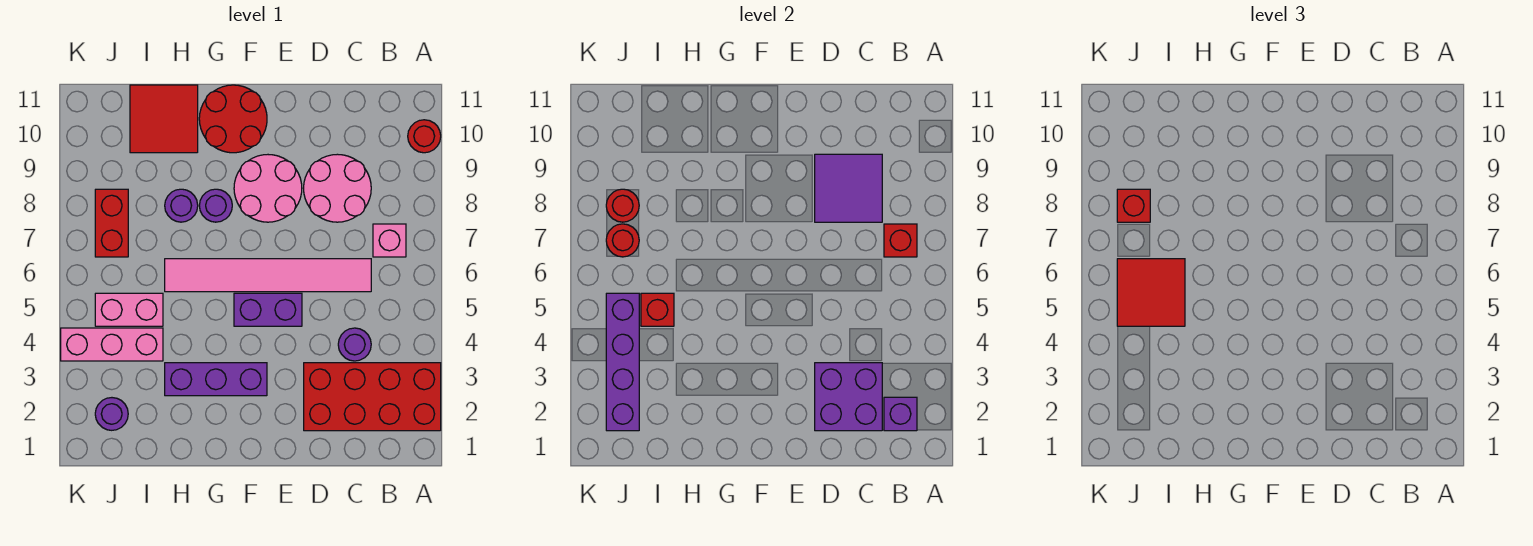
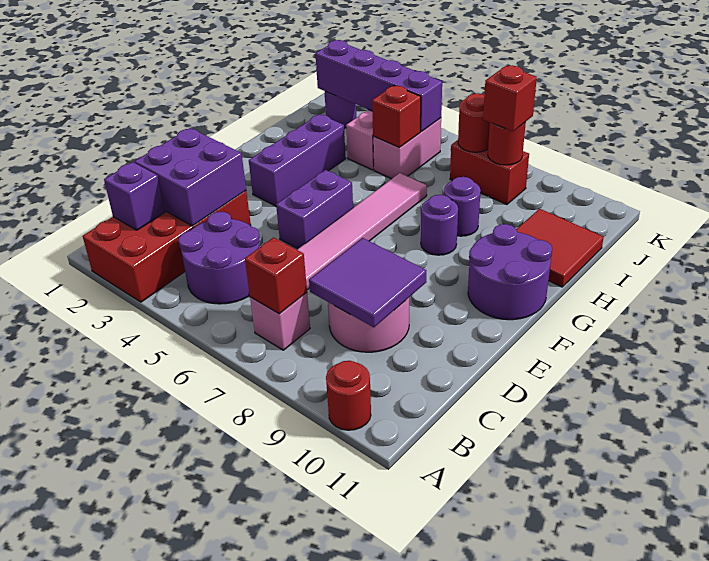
purple 1x1 round brick [338,328,371,361] -> purple 2x2 round brick [179,212,260,304]
pink 2x2 round brick [234,155,302,222] -> none
red 2x2 round brick [199,85,267,153] -> purple 2x2 round brick [468,224,552,320]
red 2x2 tile [1117,259,1185,326] -> none

